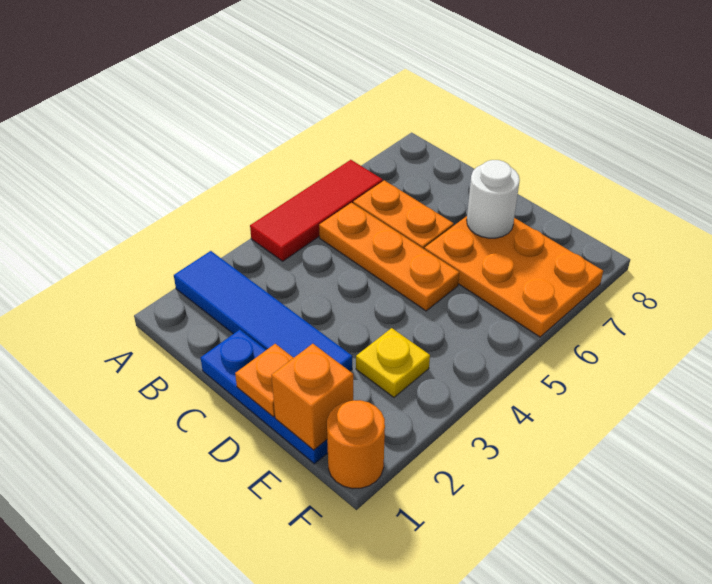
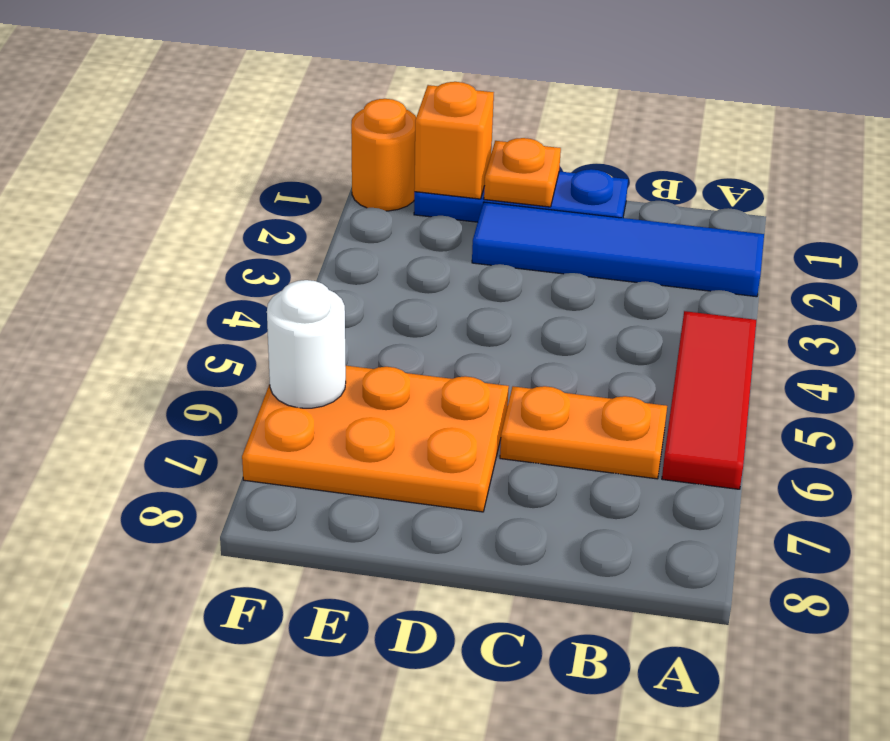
orange 1x3 plate [319,203,459,311] -> none
white 1x1 round brick [467,160,520,238] -> white 1x1 round brick moved to [267,280,346,408]
yellow 1x1 plate [356,328,430,397] -> none

